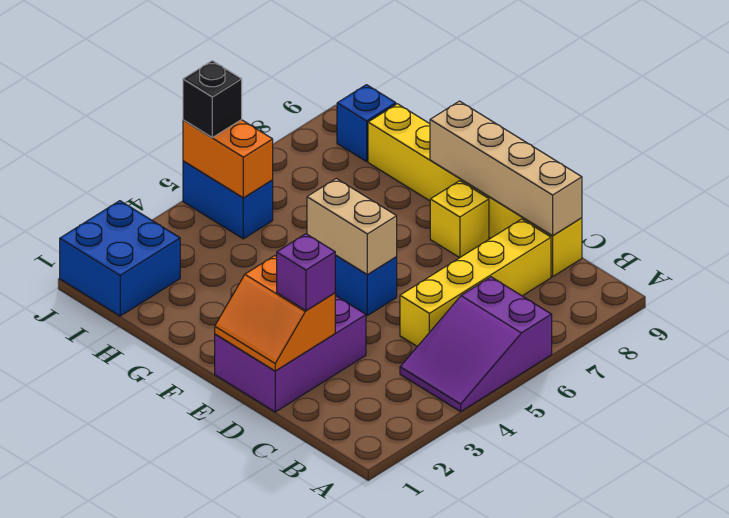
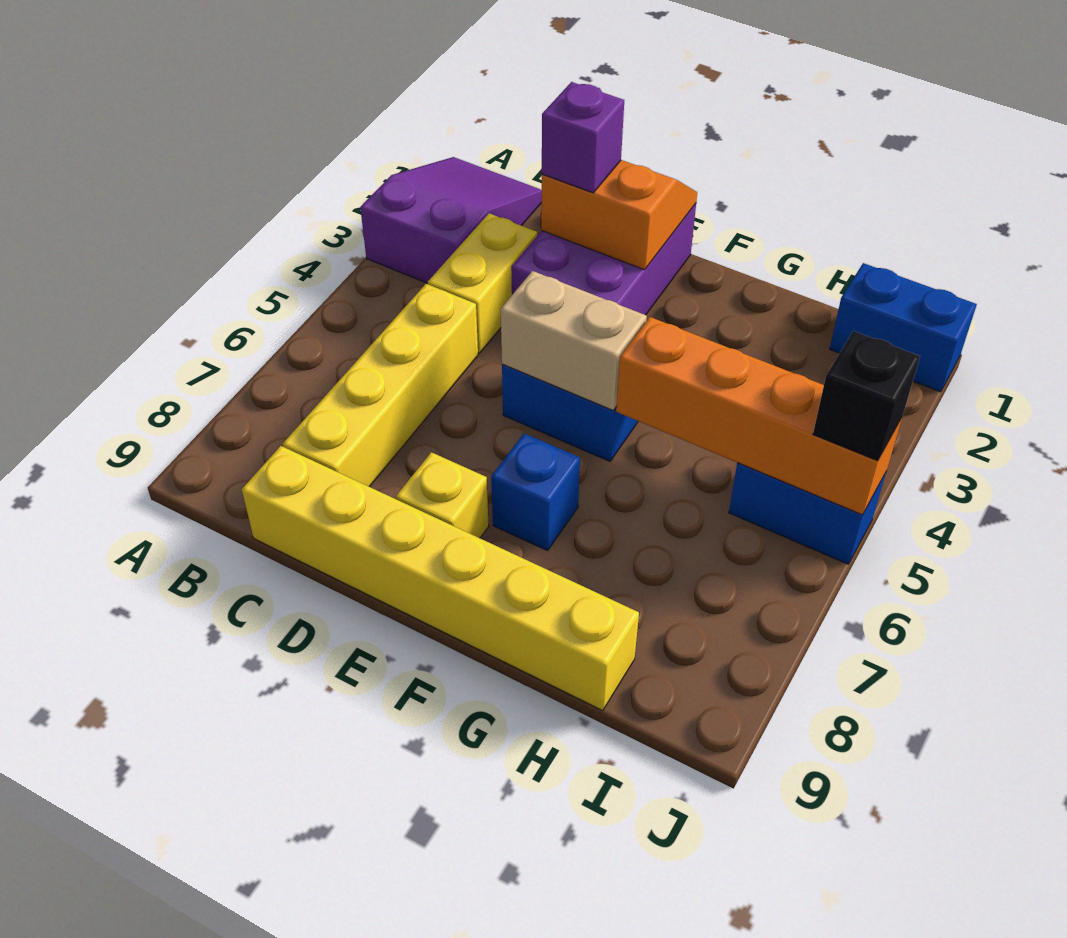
purple 2x3 slope [400,277,552,412] -> purple 2x3 slope moved to [360,157,542,283]
none -> yellow 1x2 brick [428,213,537,353]
tan 1x4 brick [430,101,582,236] -> none
blue 2x2 brick [60,201,180,316] -> blue 1x2 brick [830,263,977,392]
orange 1x2 brick [183,120,273,198] -> orange 1x4 brick [616,317,902,515]
blue 1x1 brick [337,85,396,161] -> blue 1x1 brick moved to [491,433,580,551]

